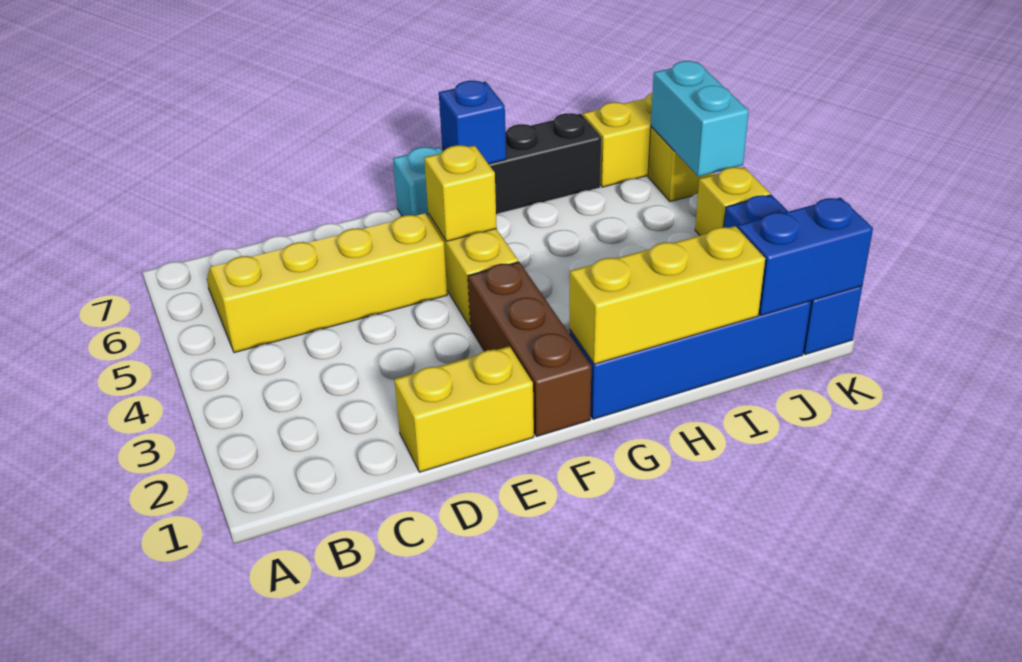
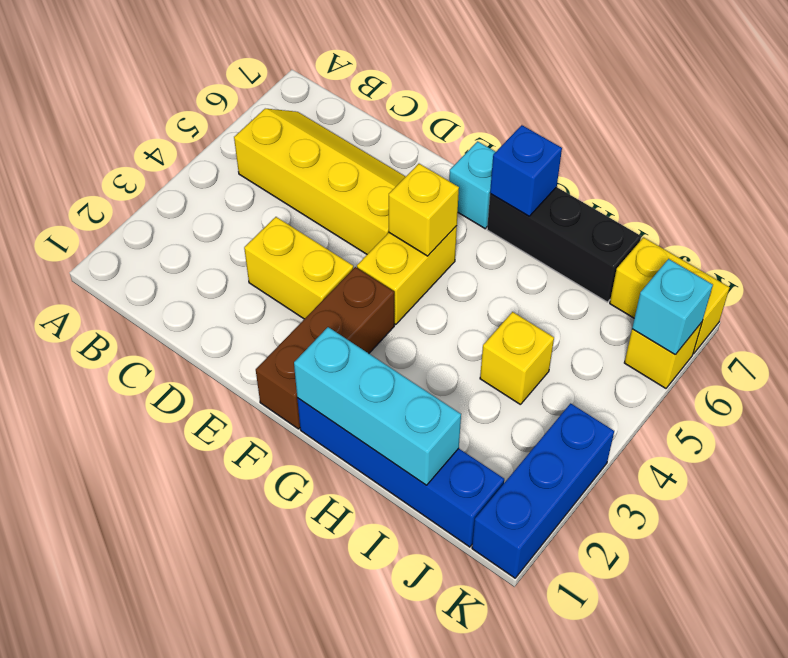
yellow 1x2 brick [394,346,534,472] -> yellow 1x2 brick moved to [244,217,353,319]
yellow 1x3 brick [569,226,765,364] -> cyan 1x3 brick [294,327,461,485]
blue 1x2 brick [738,198,873,315] -> none
yellow 1x1 brick [695,167,770,235] -> yellow 1x1 brick moved to [480,312,554,405]
cyan 1x2 brick [651,61,749,177] -> cyan 1x1 brick [632,259,713,354]

